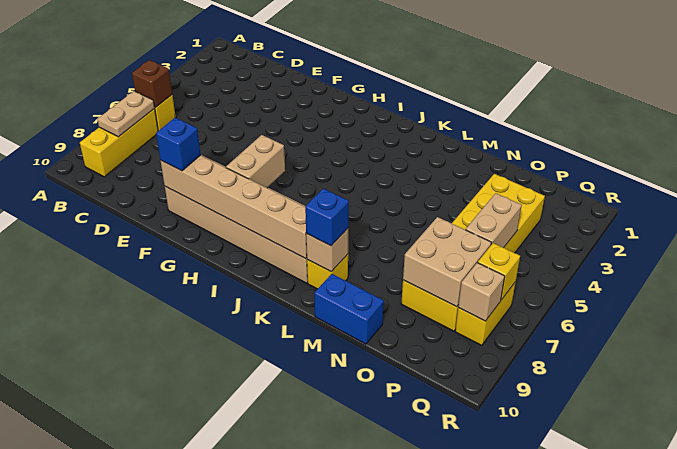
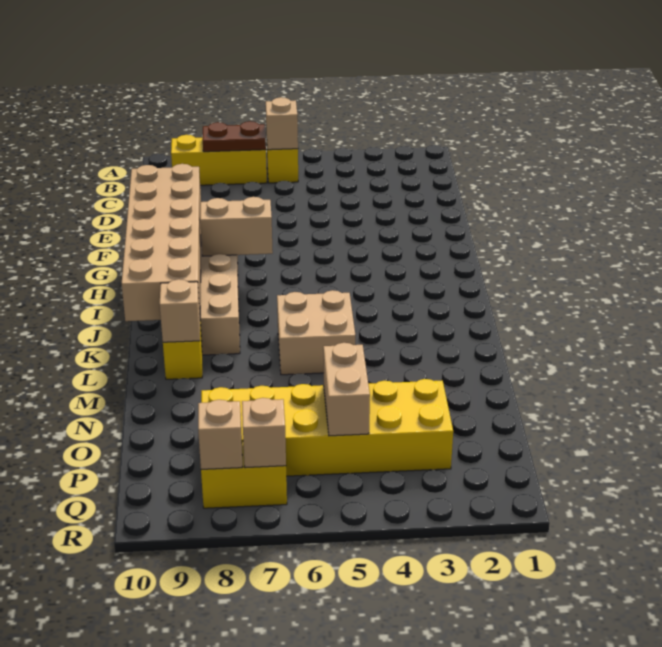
brown 1x1 brick [132,60,172,108] -> tan 1x1 brick [266,97,298,150]
tan 1x2 plate [97,91,155,137] -> brown 1x2 plate [203,121,266,152]
tan 1x6 brick [161,155,307,259] -> tan 2x6 brick [122,164,201,321]
blue 1x1 brick [156,117,201,171] -> none
blue 1x1 brick [305,189,349,246] -> none
blue 1x2 brick [314,274,384,344] -> none
tan 2x2 brick [403,217,492,307] -> tan 2x2 brick moved to [277,290,355,375]
tan 1x2 brick [466,193,522,248] -> tan 1x2 brick turned to [323,343,370,436]
yellow 1x1 brick [478,243,520,300] -> tan 1x1 brick [242,398,286,468]

